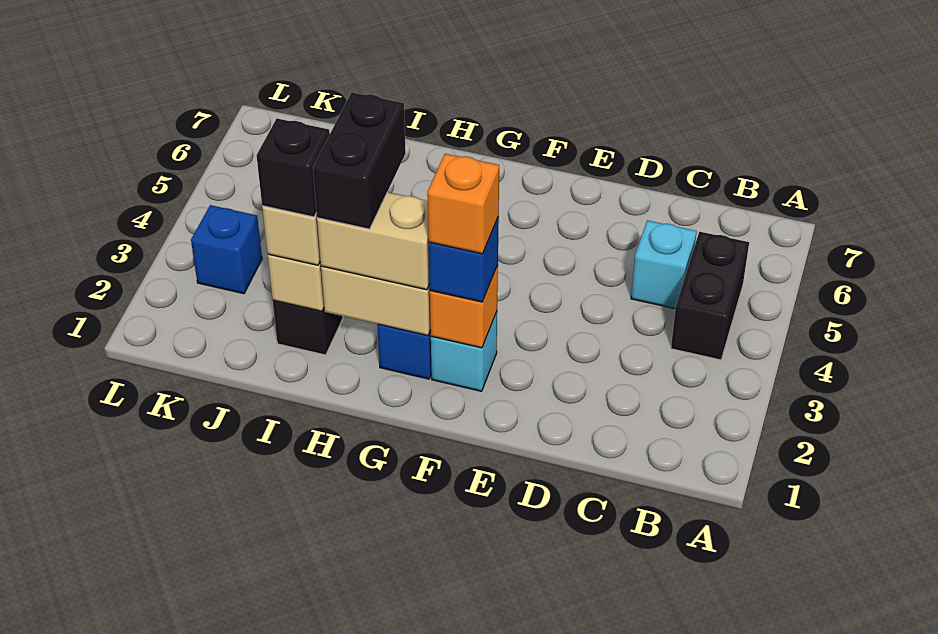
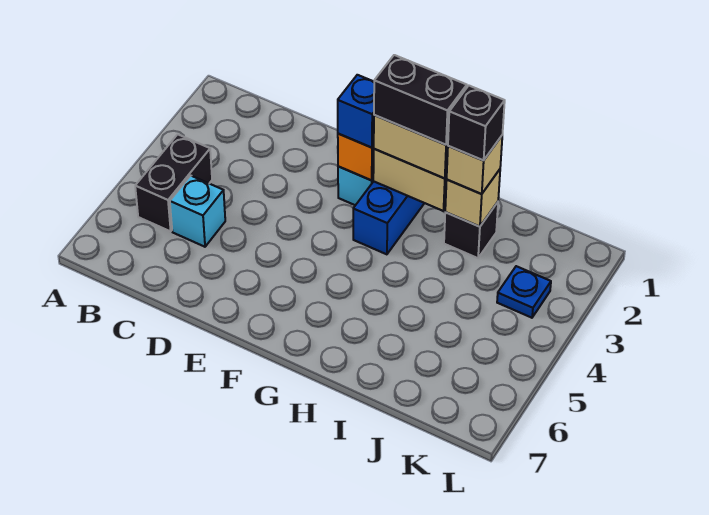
orange 1x1 brick [427,154,499,254] -> none
black 1x2 brick [313,92,406,229] -> black 1x2 brick turned to [374,55,467,145]
blue 1x1 brick [191,205,262,294] -> blue 1x1 plate [497,266,551,318]

